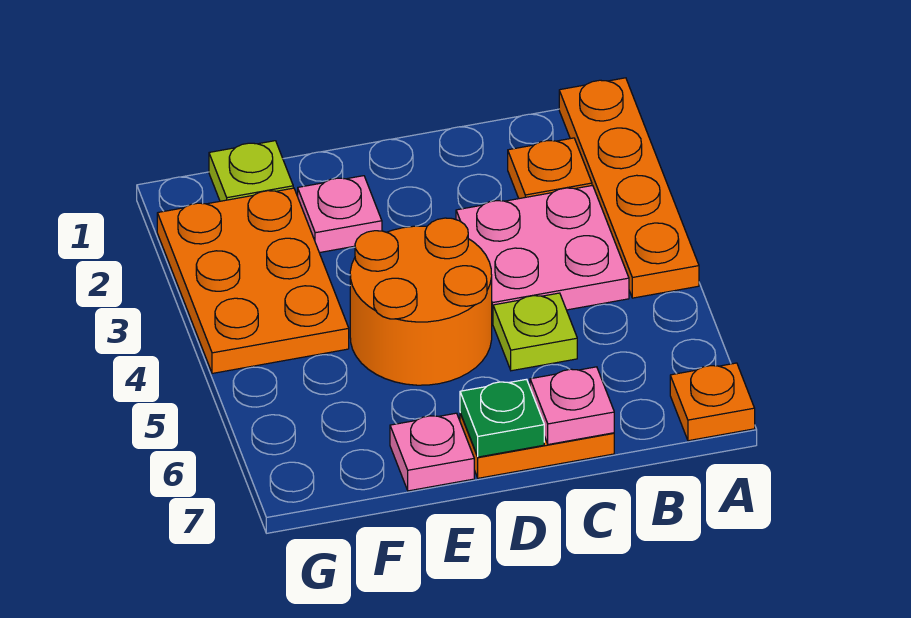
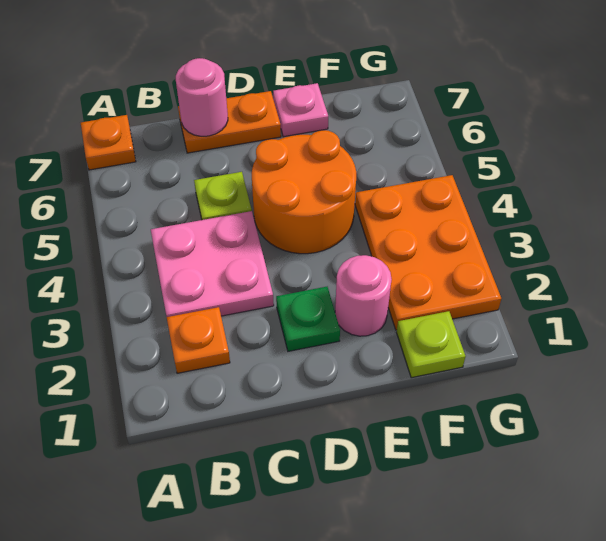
orange 1x4 plate [559,78,699,298] -> none
pink 1x1 plate [530,367,614,445] -> pink 1x1 round brick [176,58,228,136]
green 1x1 plate [460,379,544,457] -> green 1x1 plate moved to [276,287,340,351]
pink 1x1 plate [298,176,382,253] -> pink 1x1 round brick [335,255,392,336]

